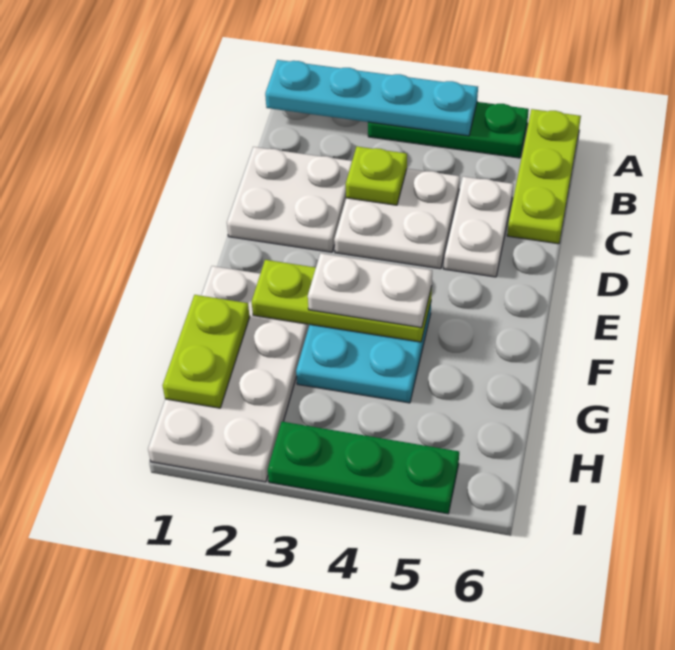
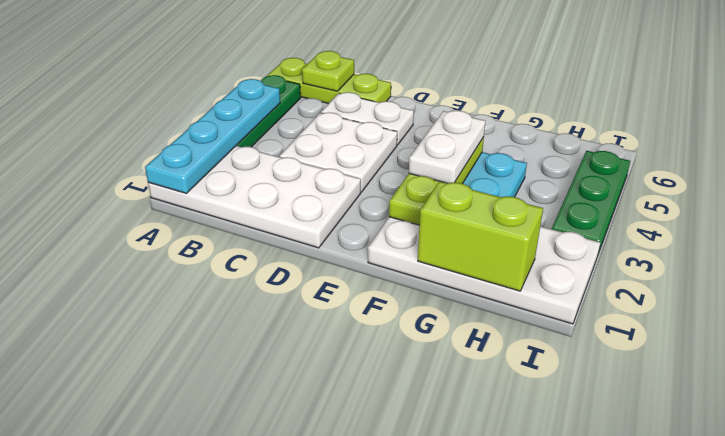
white 2x2 plate [227,147,352,252] -> white 2x4 plate [148,146,361,248]
lime 1x1 plate [346,146,407,205] -> lime 1x1 plate moved to [302,51,354,91]
lime 1x2 plate [163,295,250,408] -> lime 1x2 brick [418,181,543,291]

